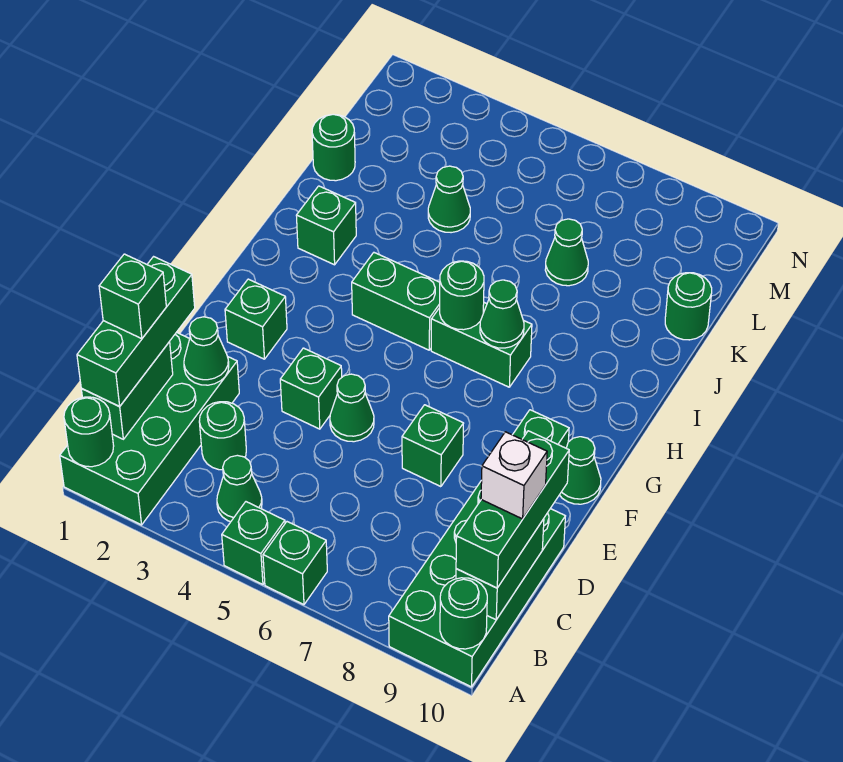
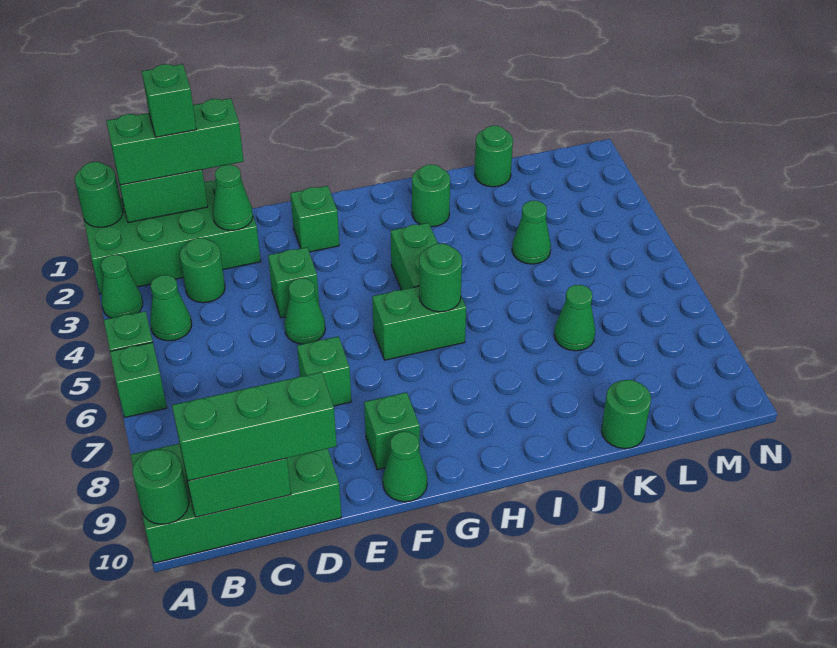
white 1x1 brick [481,432,547,519] -> none
green 1x2 brick [431,303,532,387] -> green 1x2 brick turned to [372,286,466,360]
green 1x1 cone [480,280,524,348] -> green 1x1 cone moved to [101,255,143,318]
green 1x1 brick [296,186,356,265] -> green 1x1 round brick [412,165,450,227]

